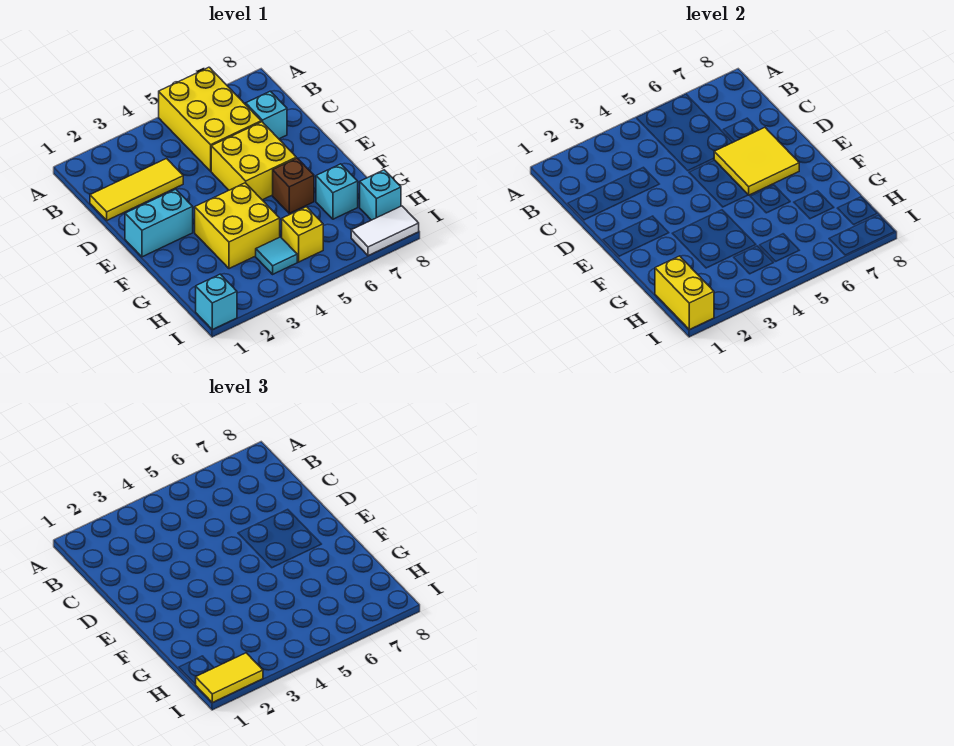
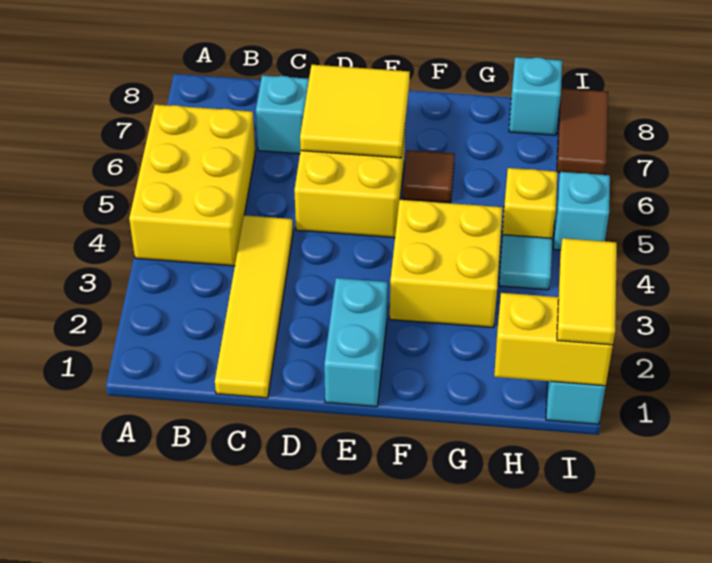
yellow 2x3 brick [159,67,261,171] -> yellow 2x3 brick turned to [129,105,255,266]
yellow 1x3 tile [90,159,183,220] -> yellow 1x4 tile [215,215,293,398]
brown 1x1 brick [273,158,314,213] -> brown 1x1 tile [403,150,455,203]
cyan 1x1 brick [316,164,358,219] -> cyan 1x1 brick moved to [553,172,610,250]
white 1x2 tile [351,206,419,256] -> brown 1x2 tile [557,89,608,175]

